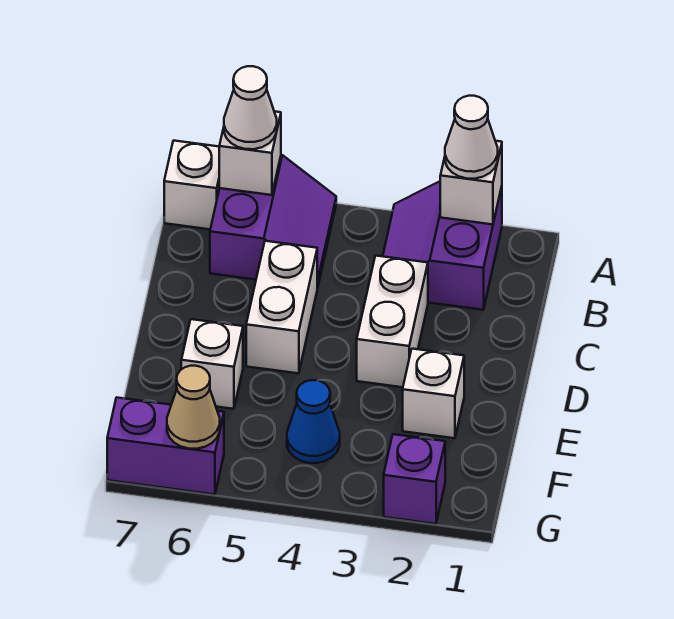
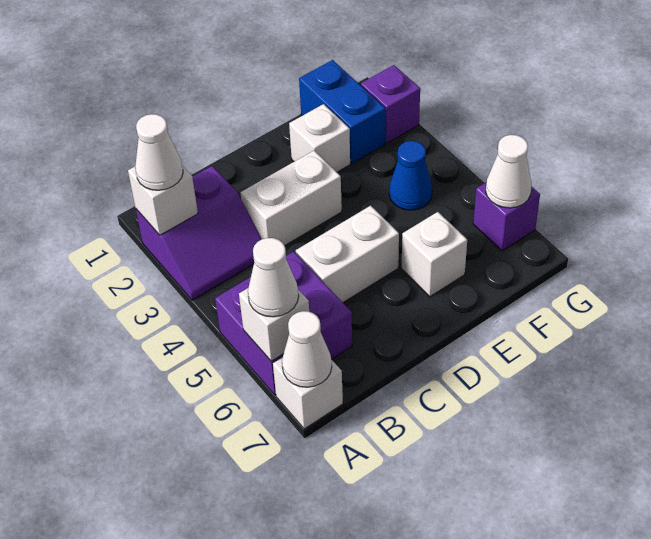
purple 2x2 slope [210,155,336,288] -> purple 2x2 brick [215,251,352,395]
none -> white 1x1 cone [282,311,332,387]
none -> blue 1x2 brick [299,60,385,163]
purple 1x2 brick [107,398,224,495] -> purple 1x1 brick [473,183,540,251]
tan 1x1 cone [167,366,220,449] -> white 1x1 cone [486,135,532,208]

